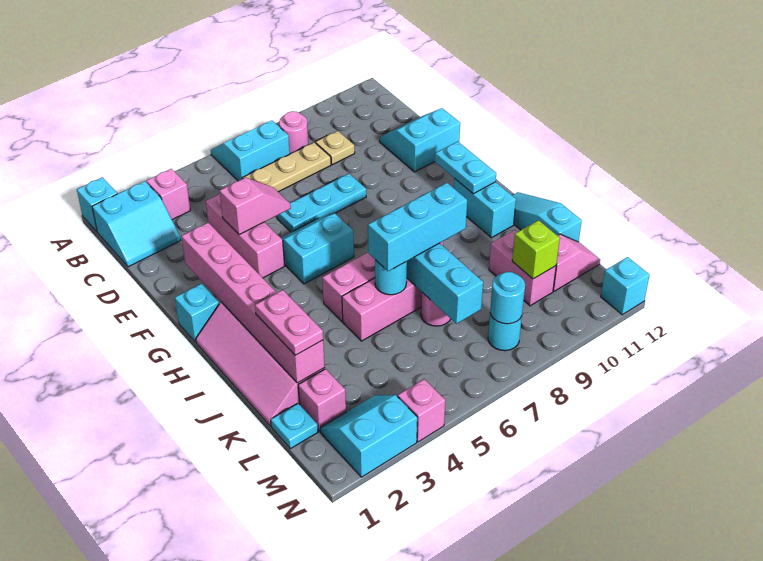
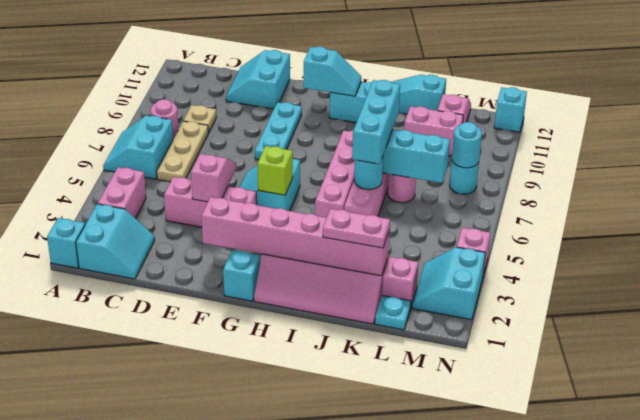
pink 1x1 brick [146,169,190,220] -> pink 1x2 brick [98,167,146,218]
cyan 1x3 plate [277,174,366,232] -> cyan 1x3 plate moved to [255,102,302,159]
cyan 1x2 plate [435,142,496,194] -> cyan 1x2 slope [303,47,361,96]
lime 1x1 brick [512,220,560,279] -> lime 1x1 brick moved to [257,146,293,195]

